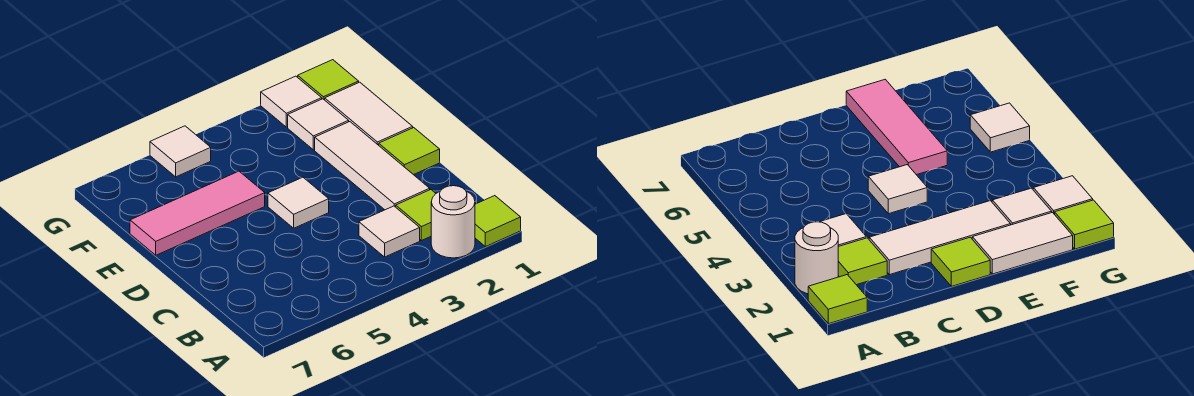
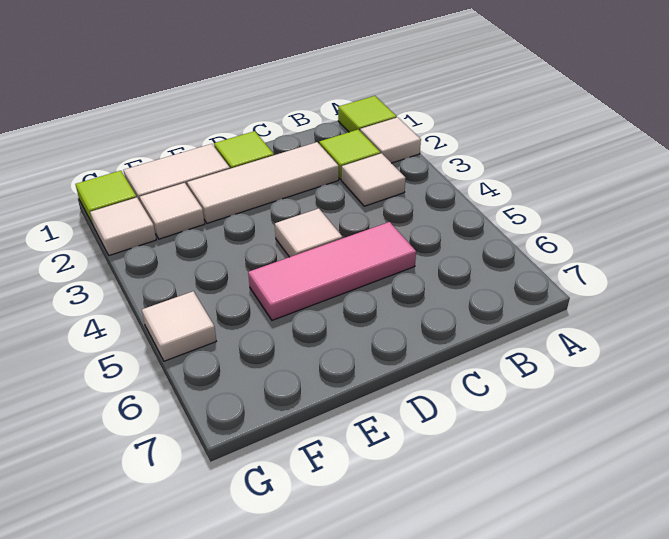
white 1x1 round brick [431,186,475,258] -> white 1x1 tile [360,117,421,163]
pink 1x3 tile [130,171,265,255] -> pink 1x3 tile turned to [248,222,416,320]

